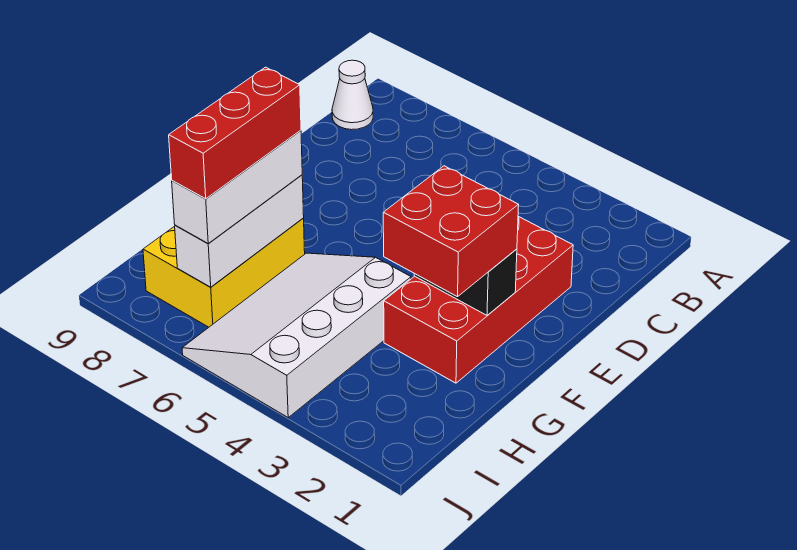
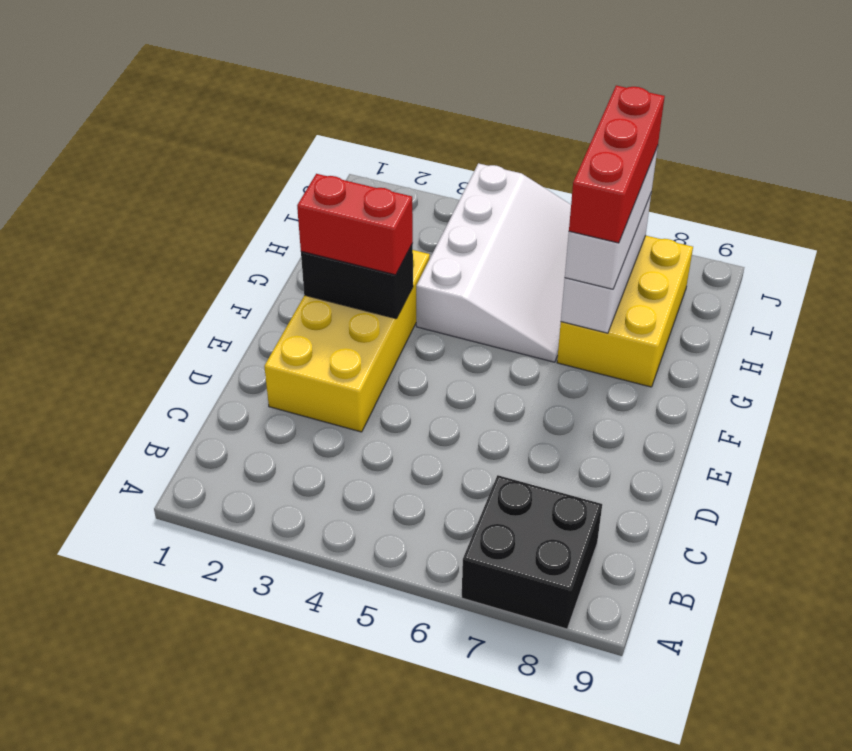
none -> black 2x2 brick [462,475,602,629]
white 1x1 cone [332,60,373,130] -> none
red 2x4 brick [384,216,573,383] -> yellow 2x4 brick [264,250,430,432]
red 2x2 brick [383,166,519,297] -> red 1x2 brick [297,174,413,275]

